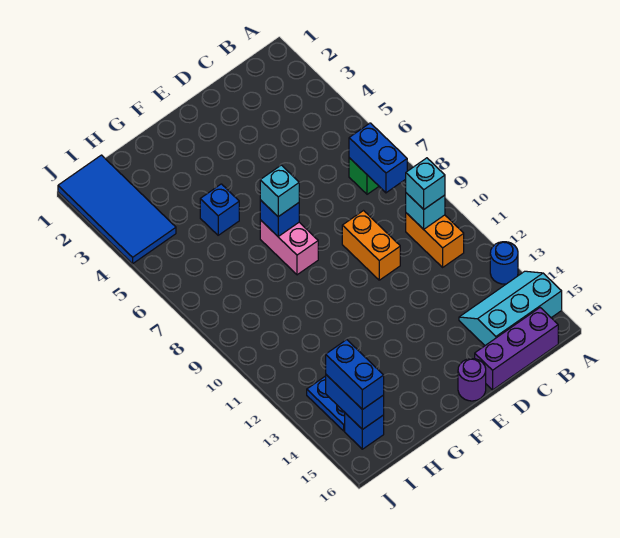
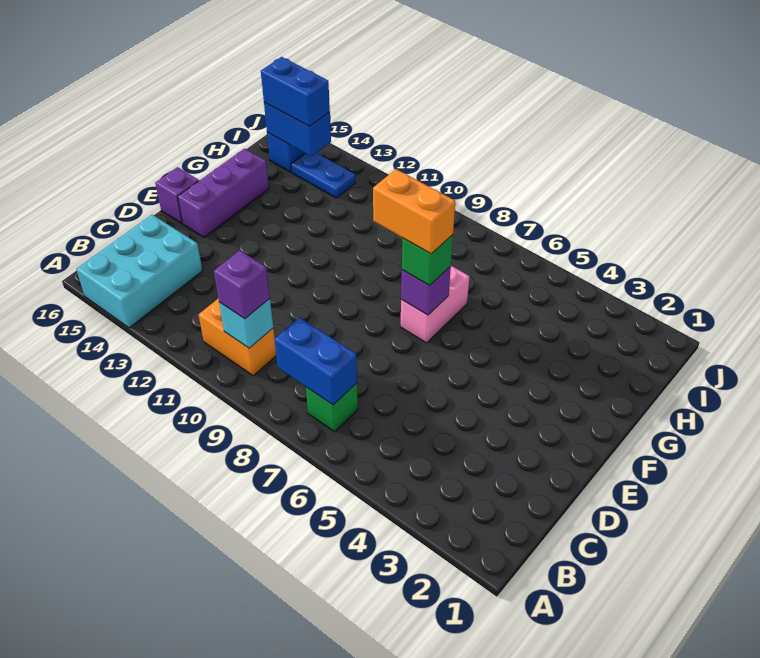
blue 1x1 round brick [490,242,518,284] -> none
cyan 2x3 slope [459,271,562,345] -> cyan 2x3 brick [76,215,202,328]
cyan 1x1 brick [406,158,445,209] -> purple 1x1 brick [214,251,270,319]
purple 1x3 brick [475,308,558,390] -> purple 1x3 brick moved to [178,149,269,237]
orange 1x2 brick [342,211,400,280] -> orange 1x2 brick moved to [373,169,455,254]
purple 1x1 round brick [458,359,486,401] -> purple 1x1 brick [155,167,199,223]
pink 1x2 brick [260,220,318,275] -> pink 1x2 brick turned to [401,266,470,343]
blue 1x1 brick [260,200,299,236] -> purple 1x1 brick [401,267,451,315]
cyan 1x1 brick [260,165,299,217] -> green 1x1 brick [402,235,453,286]
blue 1x1 brick [200,184,239,235] -> none
blue 2x4 tile [58,155,176,264] -> none

